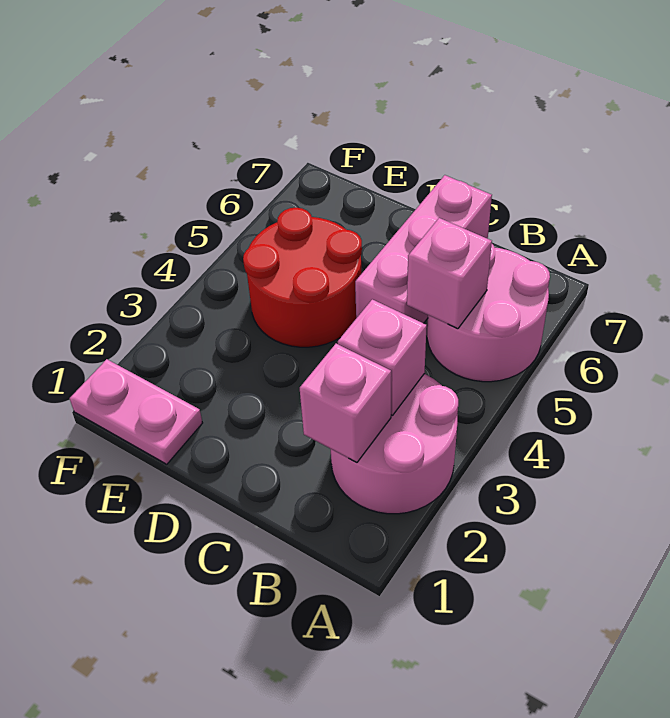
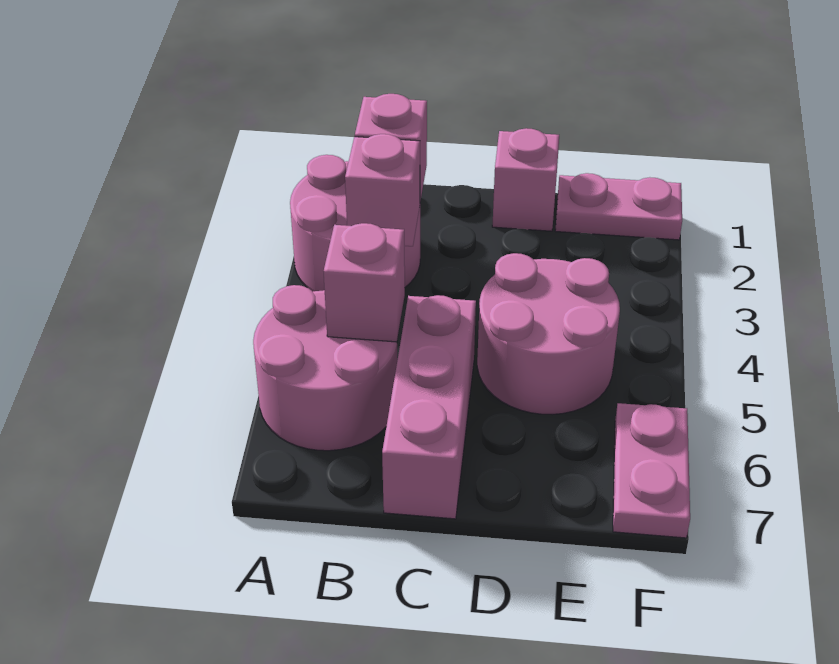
none -> pink 1x1 brick [492,128,559,231]
red 2x2 round brick [243,208,362,347] -> pink 2x2 round brick [477,253,620,415]
none -> pink 1x2 plate [613,403,690,538]

